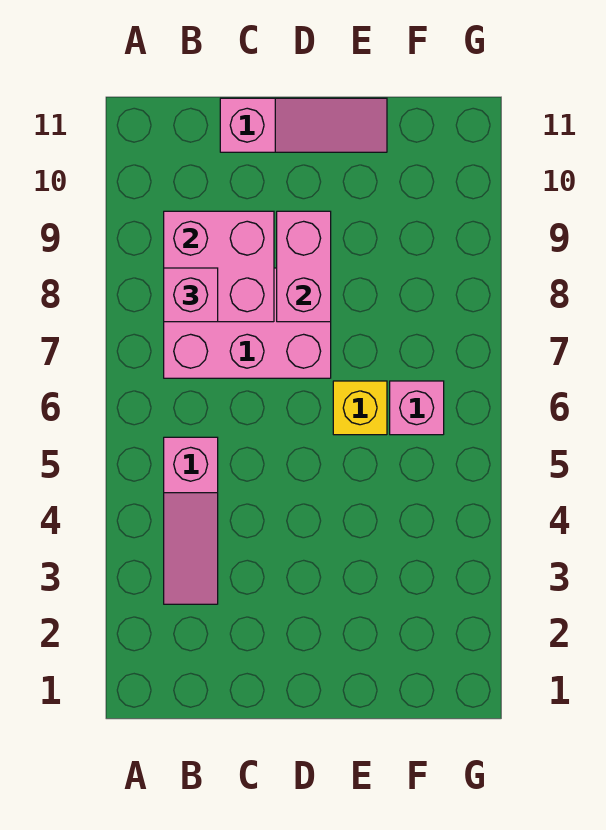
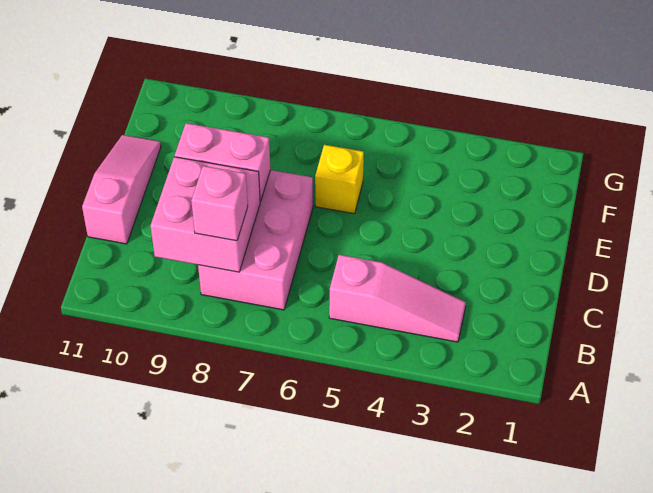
pink 1x1 brick [390,381,444,435] -> none

